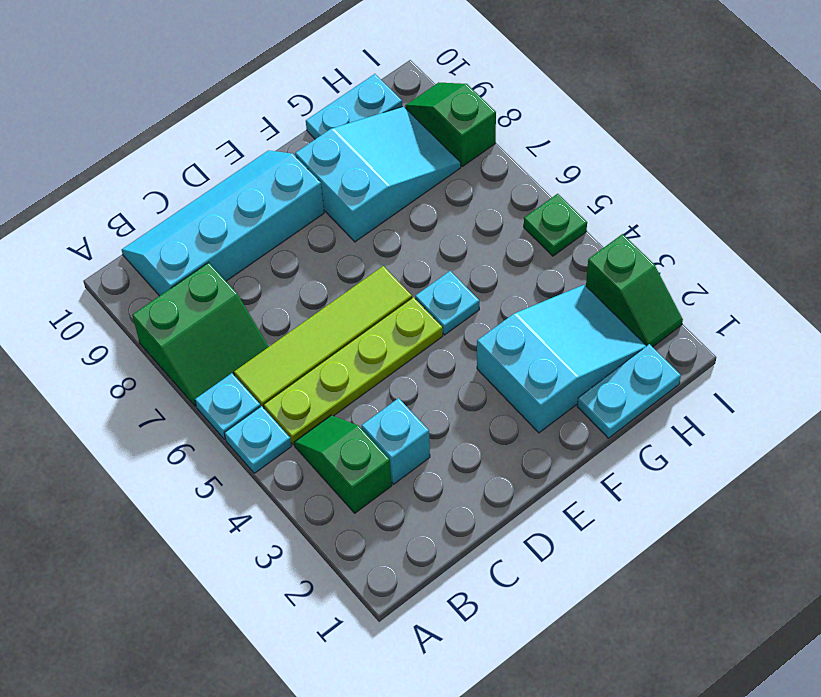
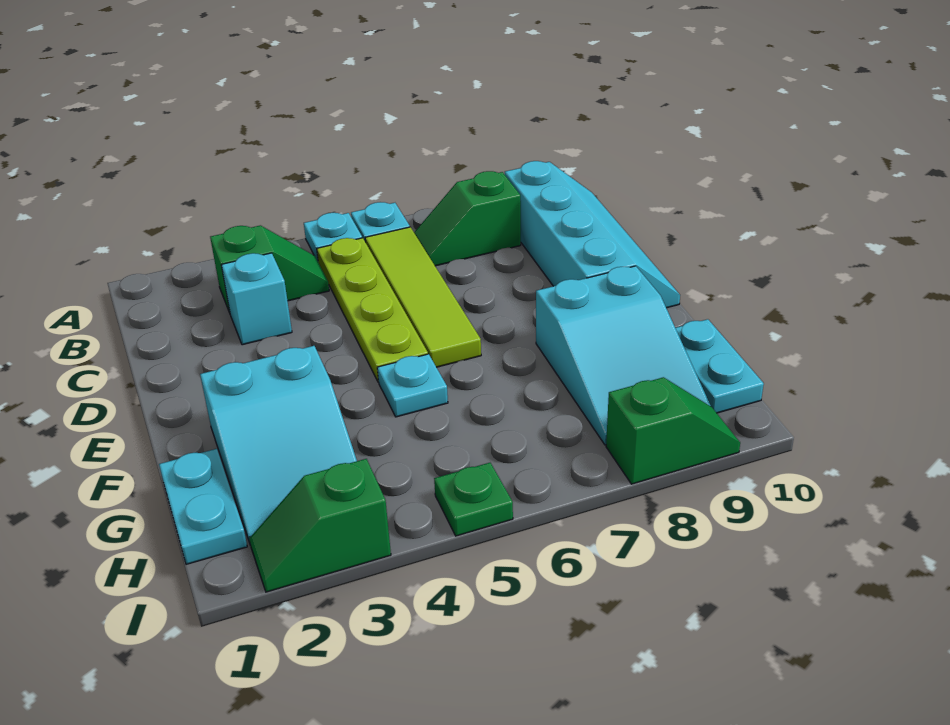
green 2x2 slope [132,263,269,406] -> green 1x2 slope [414,171,521,266]

